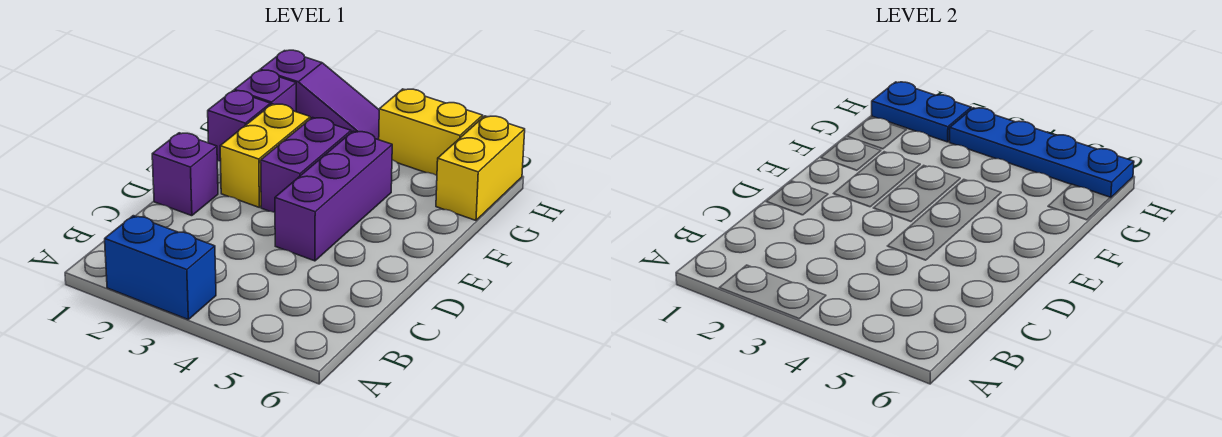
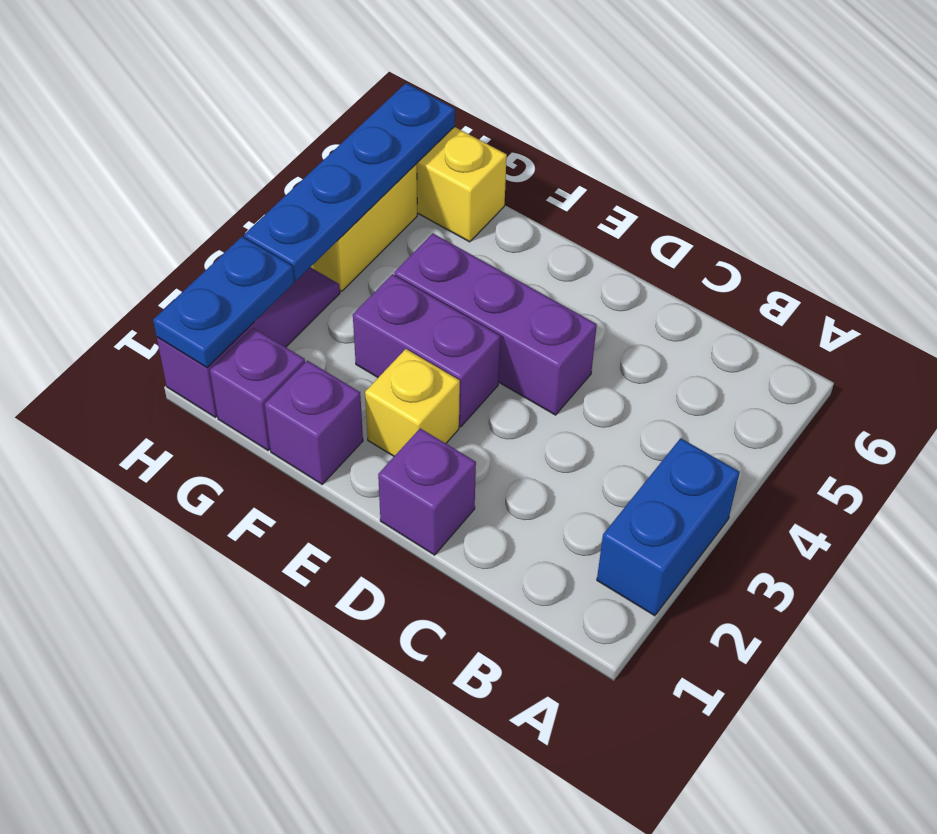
yellow 1x2 brick [220,104,310,207] -> yellow 1x1 brick [365,349,460,456]

